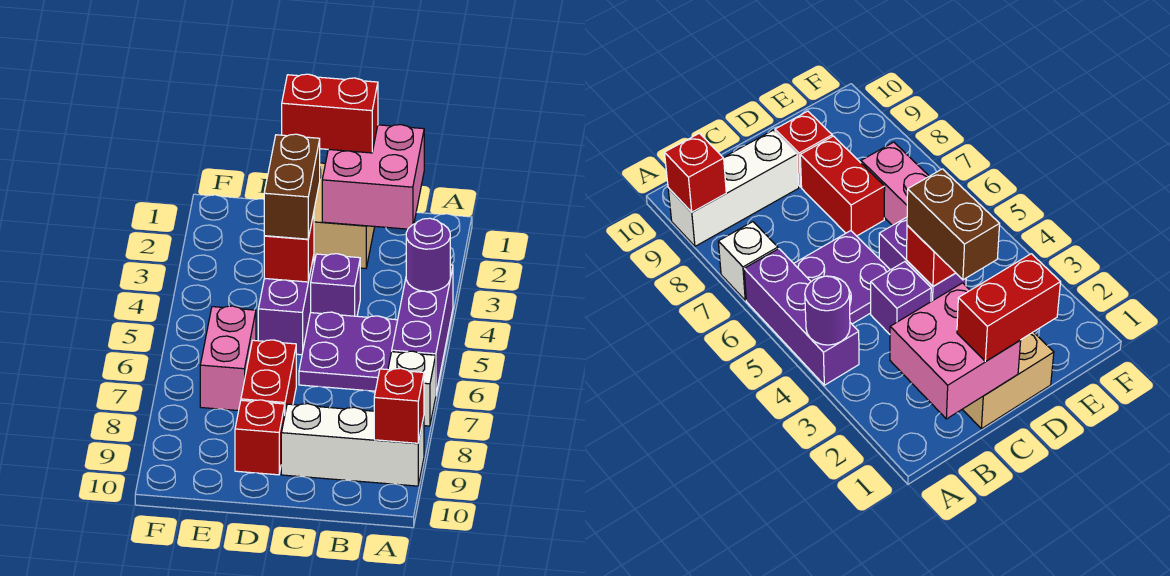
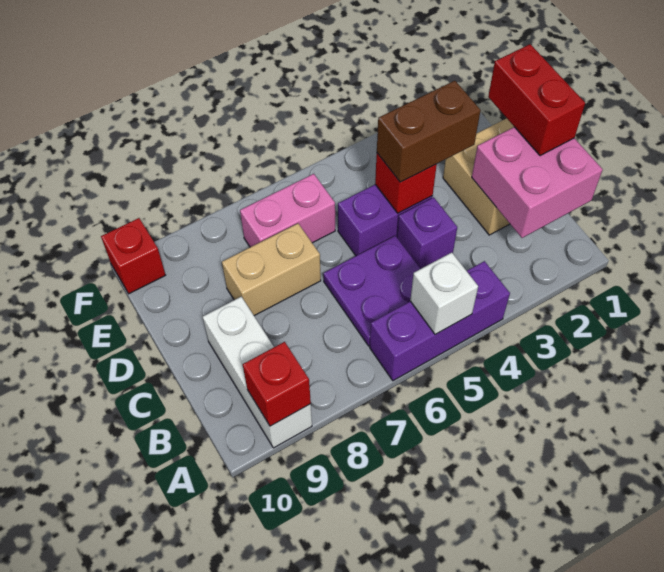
purple 1x1 round brick [406,218,450,292] -> none
white 1x1 brick [388,351,436,426] -> white 1x1 brick moved to [410,253,478,334]
red 1x2 brick [241,340,296,412] -> tan 1x2 brick [222,224,321,316]
red 1x1 brick [235,400,285,475] -> red 1x1 brick moved to [101,218,165,294]

